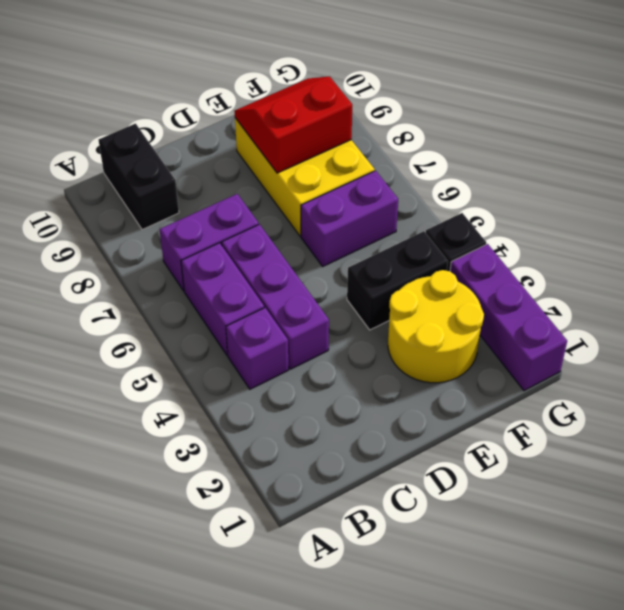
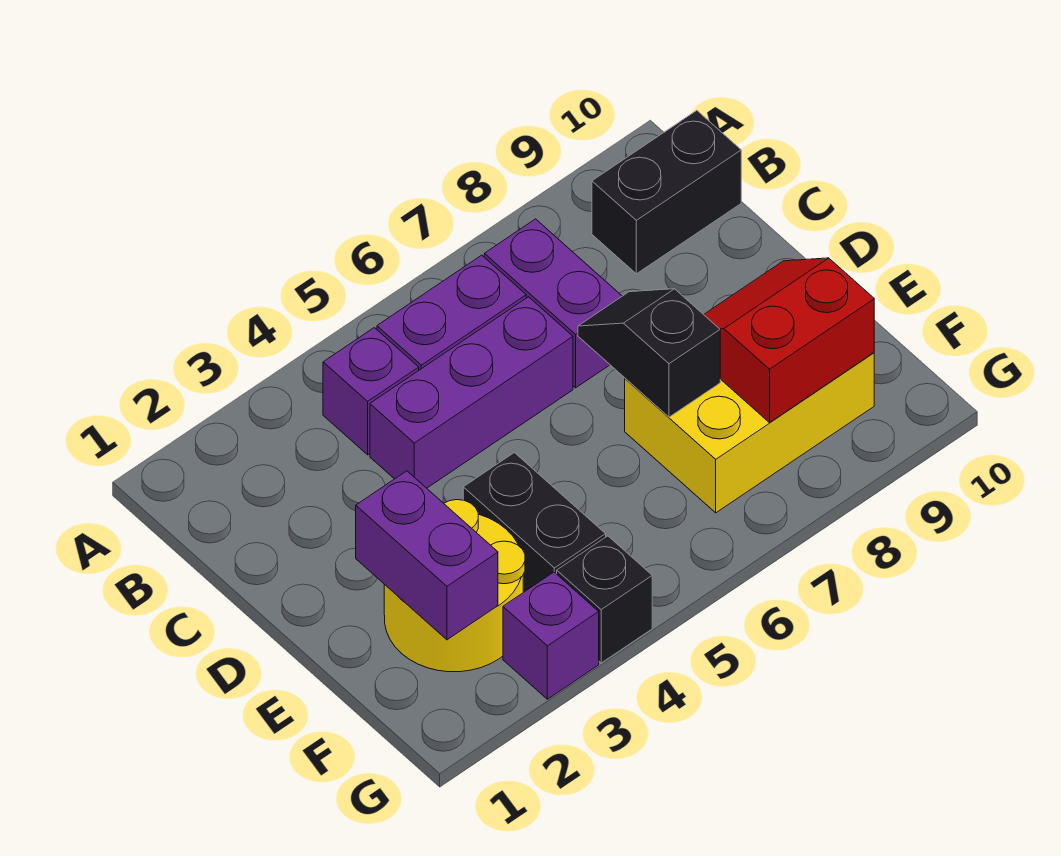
none -> black 1x2 slope [578,289,720,417]
purple 1x2 brick [301,171,398,266] -> purple 1x2 brick moved to [356,471,498,640]
red 2x2 slope [235,76,352,173] -> red 2x2 slope turned to [704,258,874,423]
purple 1x3 brick [450,244,567,391] -> purple 1x1 brick [503,572,599,699]

